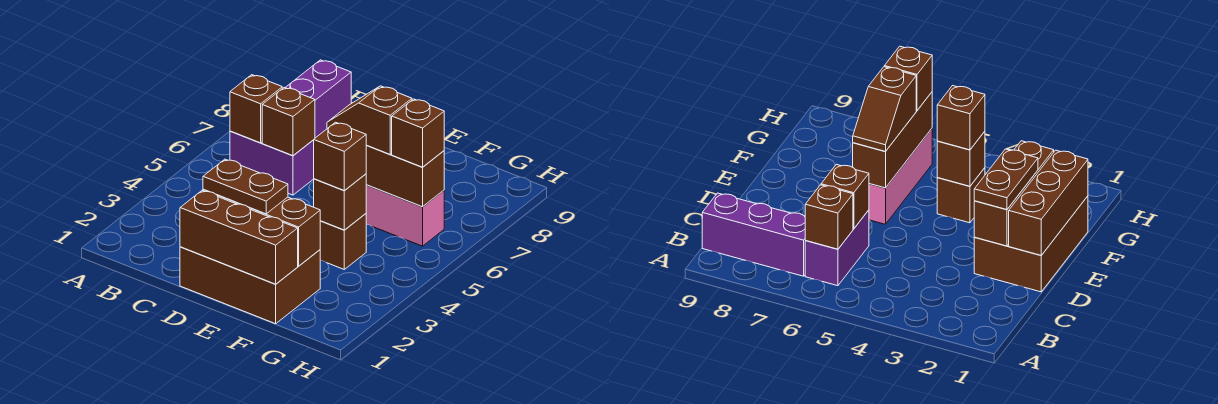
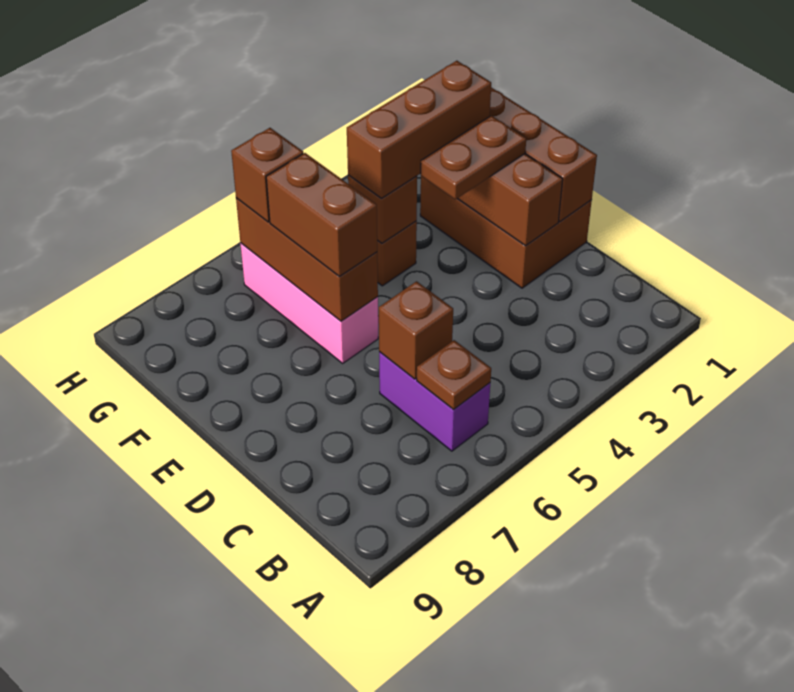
brown 1x1 brick [230,75,282,143] -> brown 1x1 plate [417,340,491,409]
purple 1x3 brick [285,60,351,138] -> none
brown 1x2 plate [203,159,288,214] -> brown 1x2 plate turned to [421,116,526,199]
brown 1x2 slope [327,86,412,154] -> brown 1x2 brick [266,153,377,276]
brown 1x1 brick [314,122,367,191] -> brown 1x3 brick [347,61,491,198]

